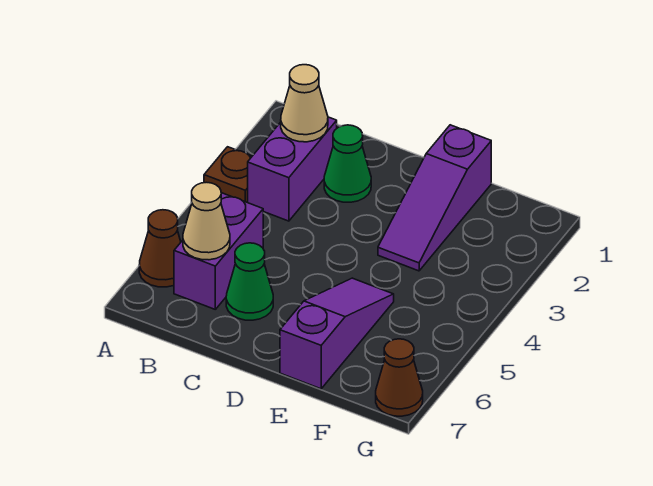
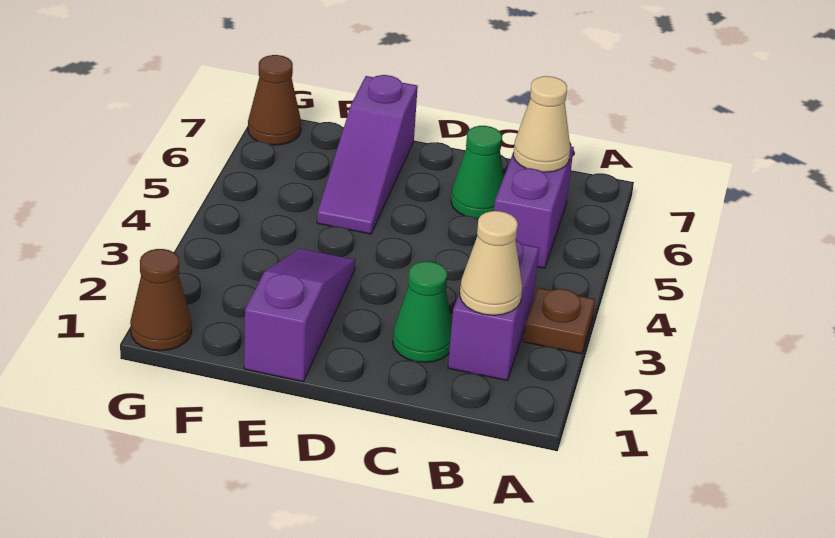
brown 1x1 cone [139,210,181,287] -> brown 1x1 cone moved to [130,249,192,351]

